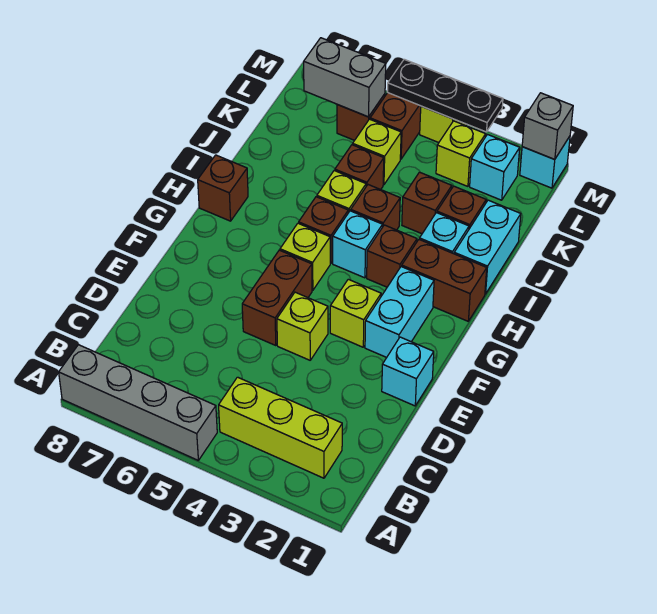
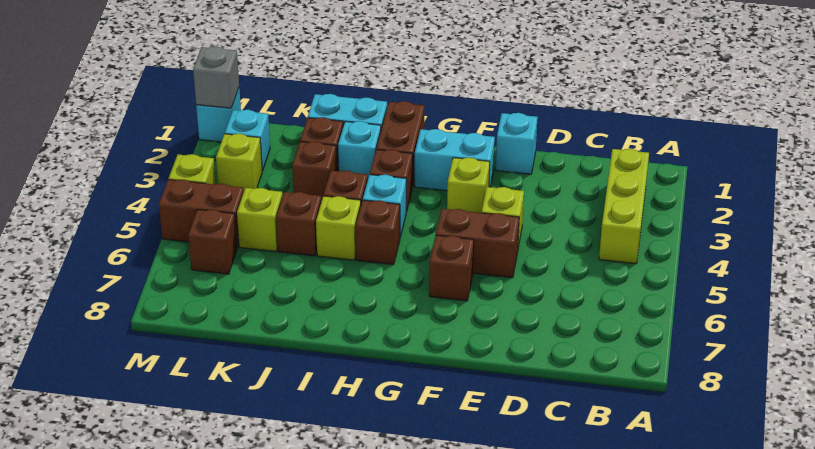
grey 1x4 brick [59,345,217,460] -> none
lime 1x1 brick [280,223,330,290] -> none
brown 1x1 brick [198,155,248,221] -> brown 1x1 brick moved to [429,235,474,301]
grey 1x2 brick [304,38,386,117] -> none
black 1x3 plate [387,59,503,132] -> none

